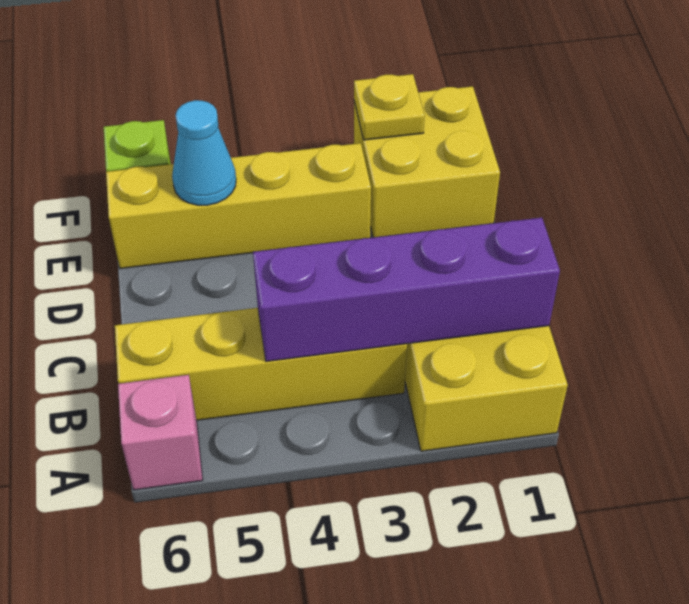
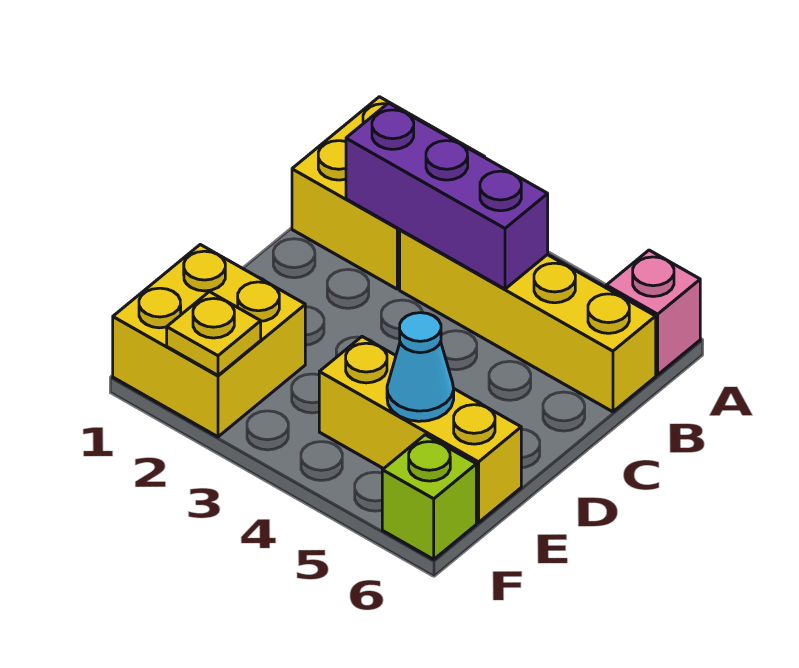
purple 1x4 brick [253,218,560,361] -> purple 1x3 brick [346,103,548,289]
yellow 1x4 brick [106,143,371,269] -> yellow 1x3 brick [319,337,521,522]

